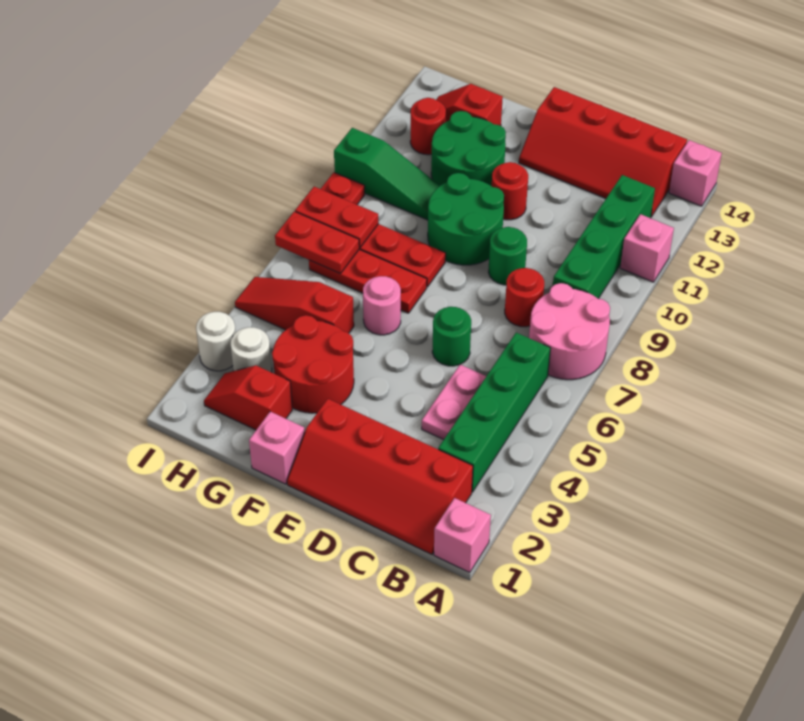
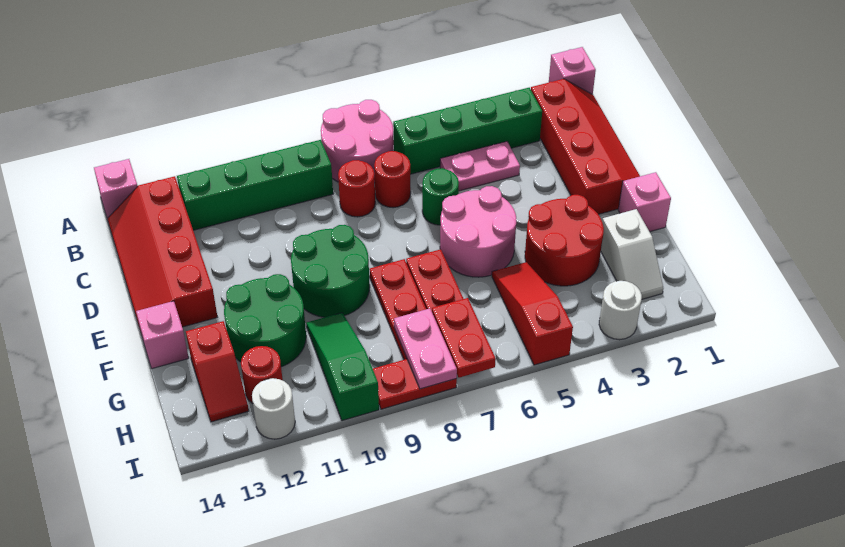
pink 1x1 brick [620,214,674,282] -> pink 1x1 brick moved to [136,301,189,369]
red 2x4 slope [519,87,687,217] -> red 2x4 slope turned to [107,176,217,332]
green 1x1 round brick [488,227,527,285] -> none
red 1x1 round brick [492,162,528,220] -> red 1x1 round brick moved to [374,151,411,208]
pink 1x1 round brick [363,276,401,335] -> pink 2x2 round brick [440,186,516,277]
red 1x2 slope [204,366,292,430] -> white 1x2 slope [601,209,663,299]
red 1x3 slope [235,277,354,333] -> red 1x3 slope turned to [492,262,573,365]
white 1x1 round brick [231,327,272,372] -> white 1x1 round brick moved to [252,378,295,439]
red 1x2 plate [295,187,379,248] -> pink 1x2 plate [394,308,457,389]

